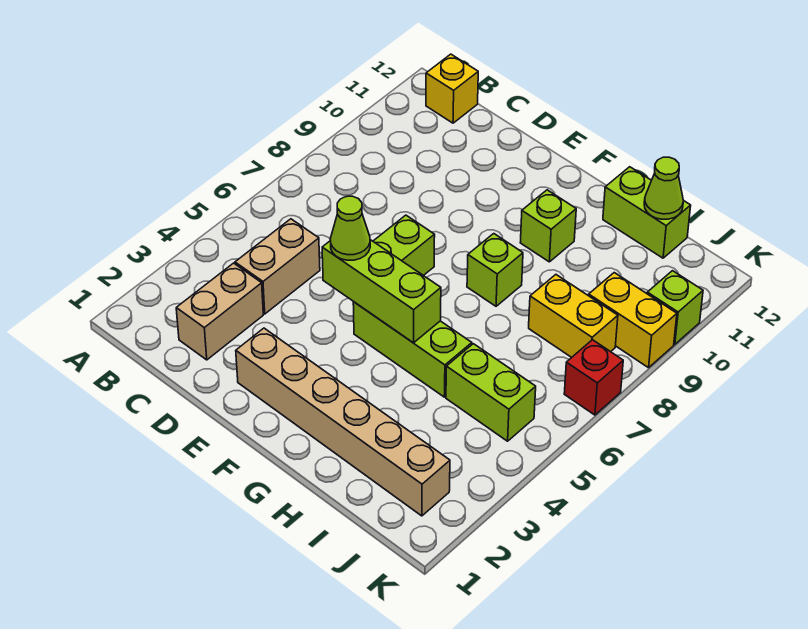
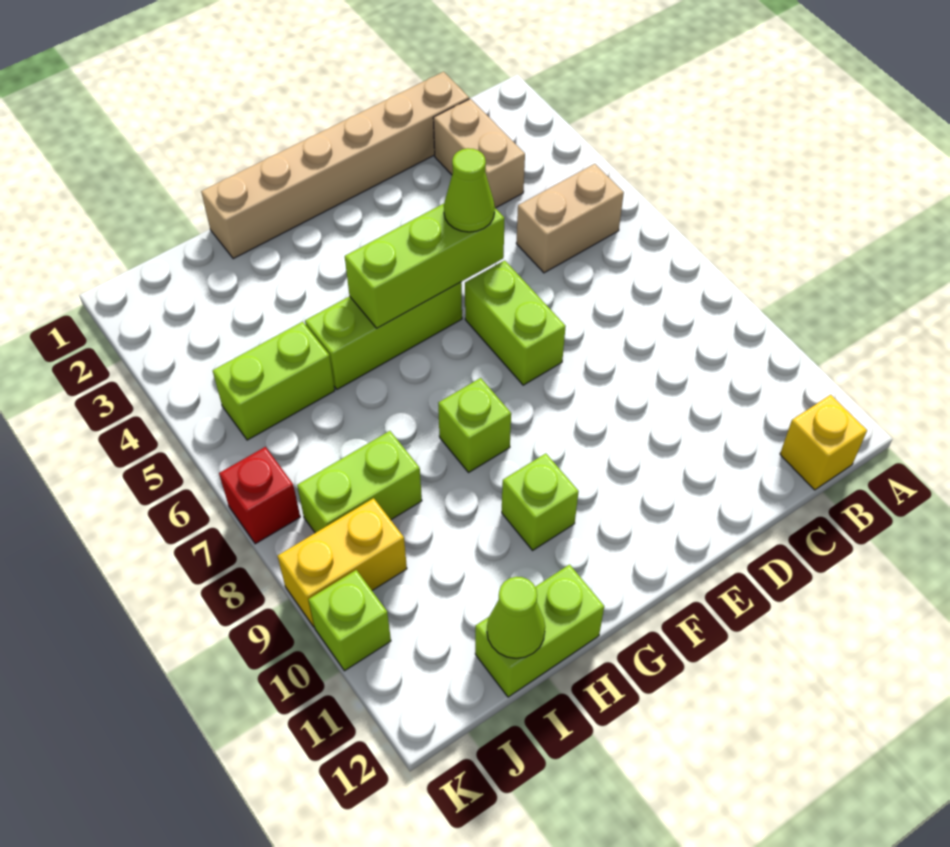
tan 1x2 brick [235,219,320,314] -> tan 1x2 brick turned to [516,164,624,273]
tan 1x6 brick [236,328,450,516] -> tan 1x6 brick moved to [201,72,469,259]
yellow 1x2 brick [529,275,618,357] -> lime 1x2 brick [297,431,422,533]

